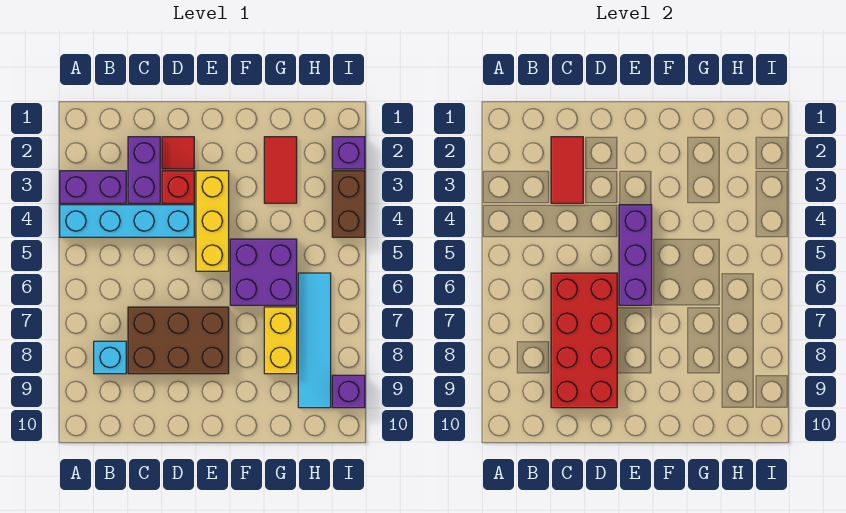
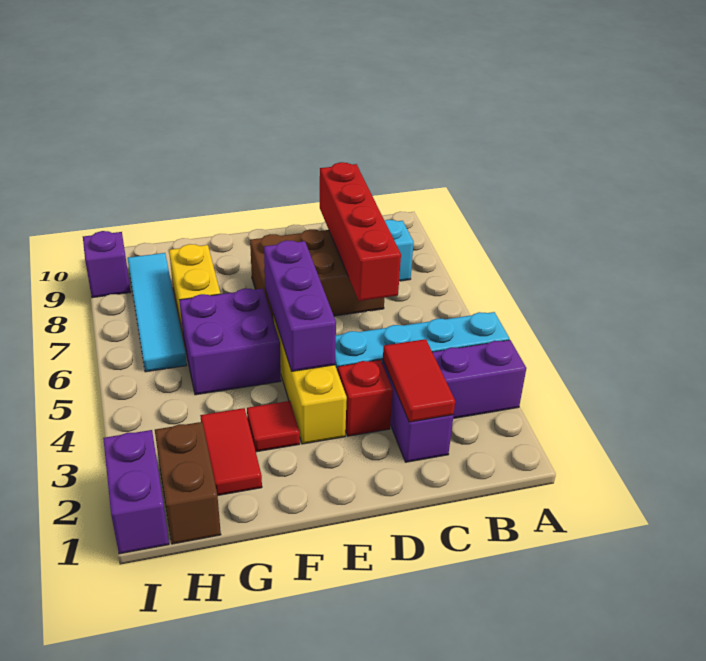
red 2x4 brick [551,273,617,408] -> red 1x4 brick [320,162,401,301]
red 1x1 tile [162,137,194,169] -> red 1x1 tile moved to [247,401,300,452]
purple 1x1 brick [332,137,365,169] -> purple 1x2 brick [103,430,169,554]
brown 1x2 brick [332,171,365,237] -> brown 1x2 brick moved to [155,422,221,544]

